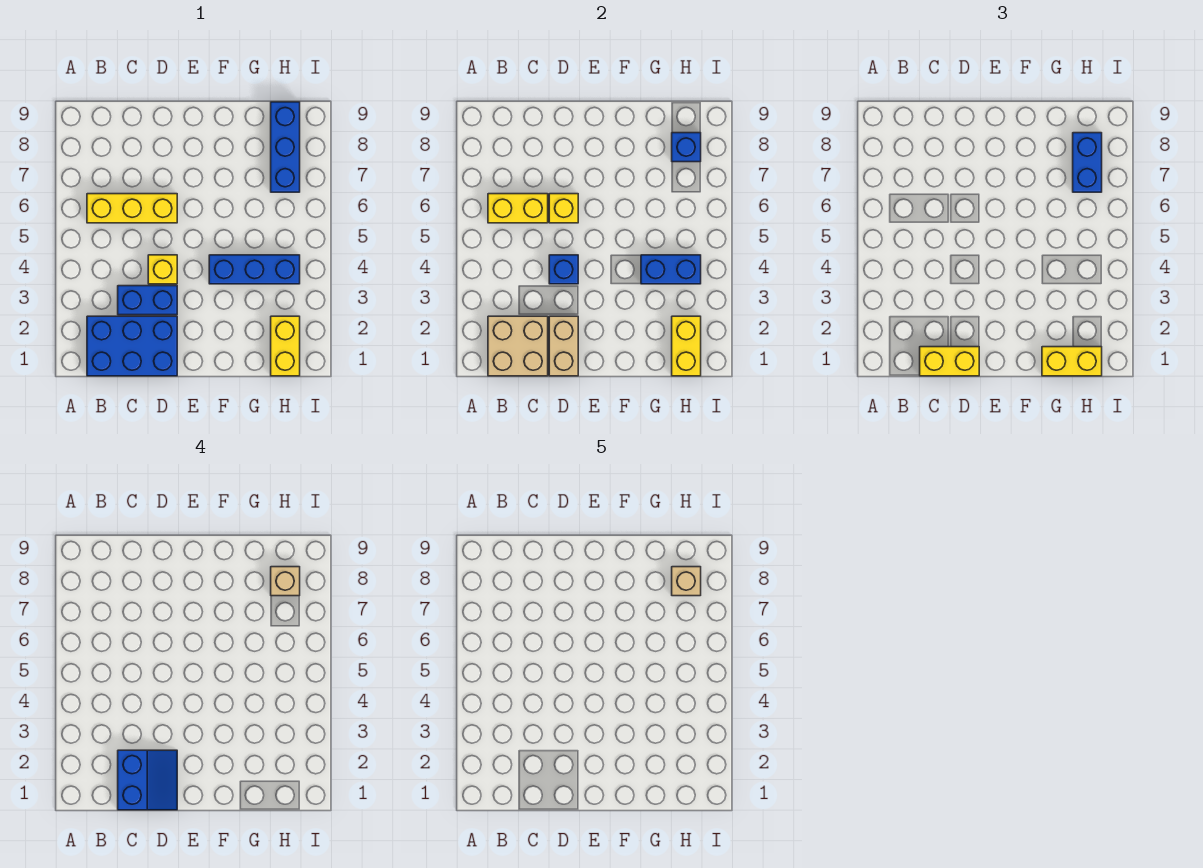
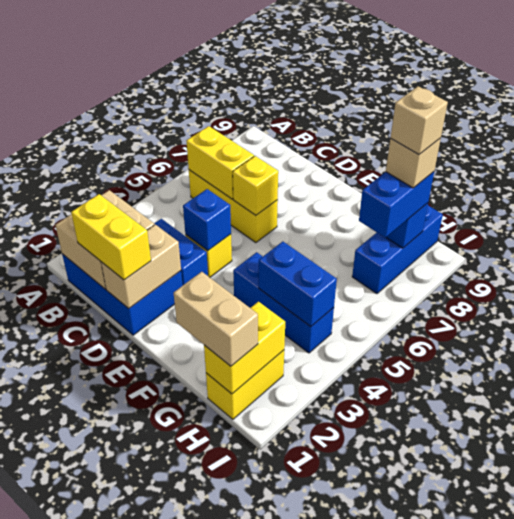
blue 2x2 slope [118,750,177,810] -> none
yellow 1x2 brick [1042,347,1102,376] -> tan 1x2 brick [174,272,258,366]

